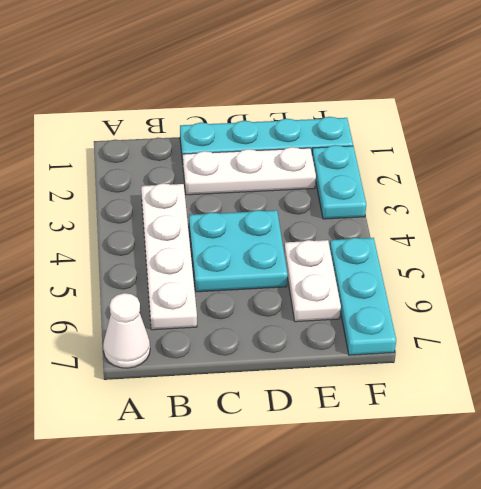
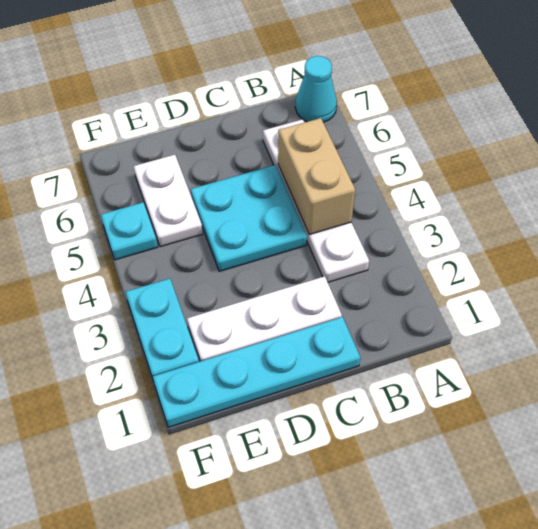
white 1x1 cone [103,293,150,368] -> cyan 1x1 cone [295,56,337,122]
none -> tan 1x2 brick [278,118,355,235]
cyan 1x3 plate [330,238,396,355] -> cyan 1x1 plate [101,202,158,260]

